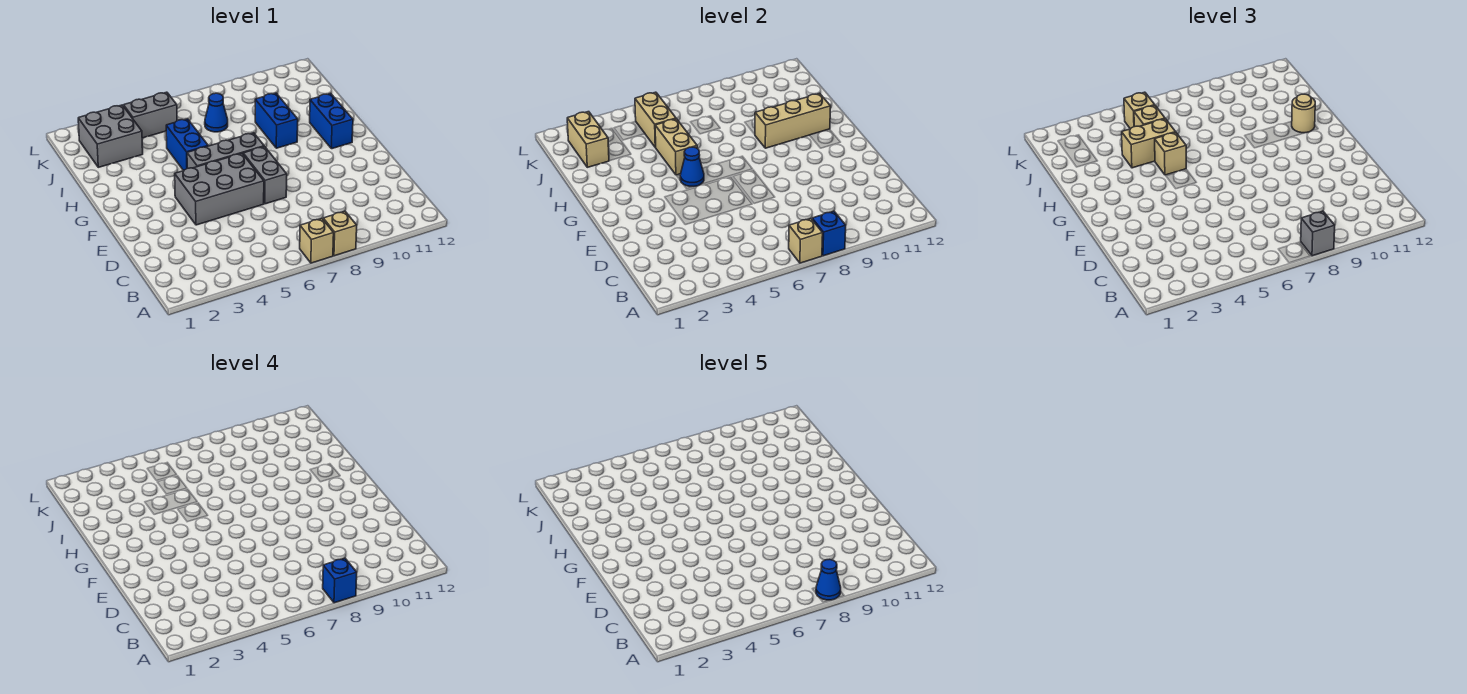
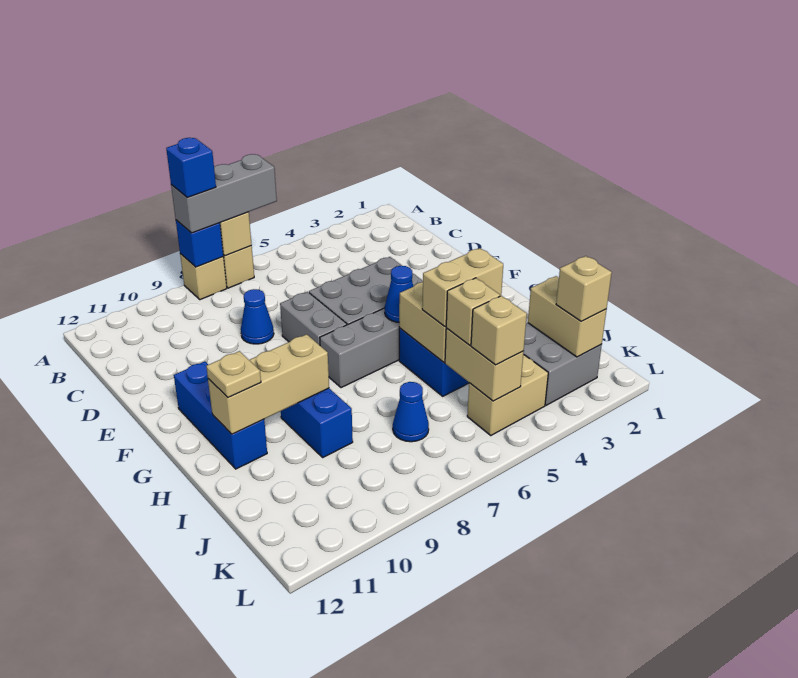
grey 1x1 brick [1301,211,1335,256] -> grey 1x3 brick [171,154,277,233]
blue 1x1 cone [816,559,841,600] -> blue 1x1 cone moved to [241,289,274,344]
blue 1x2 brick [310,93,353,149] -> blue 1x3 brick [174,361,267,469]
tan 1x1 brick [1155,133,1186,175] -> tan 1x1 brick moved to [556,256,612,321]
tan 1x1 round brick [1292,94,1315,133] -> tan 1x1 plate [206,351,261,398]
grey 1x2 brick [124,92,177,138] -> tan 1x2 brick [467,355,548,435]

